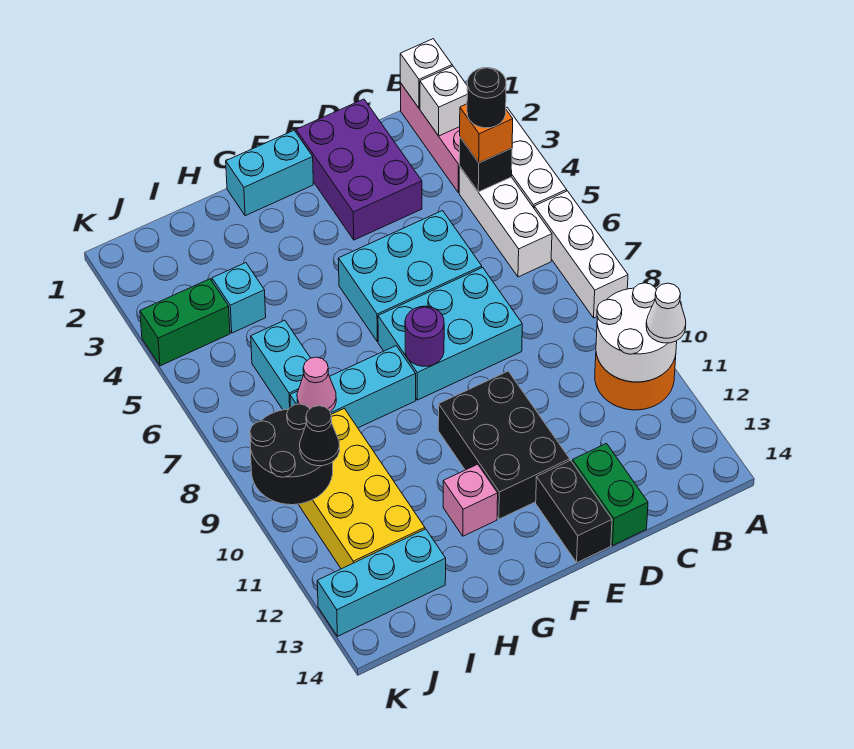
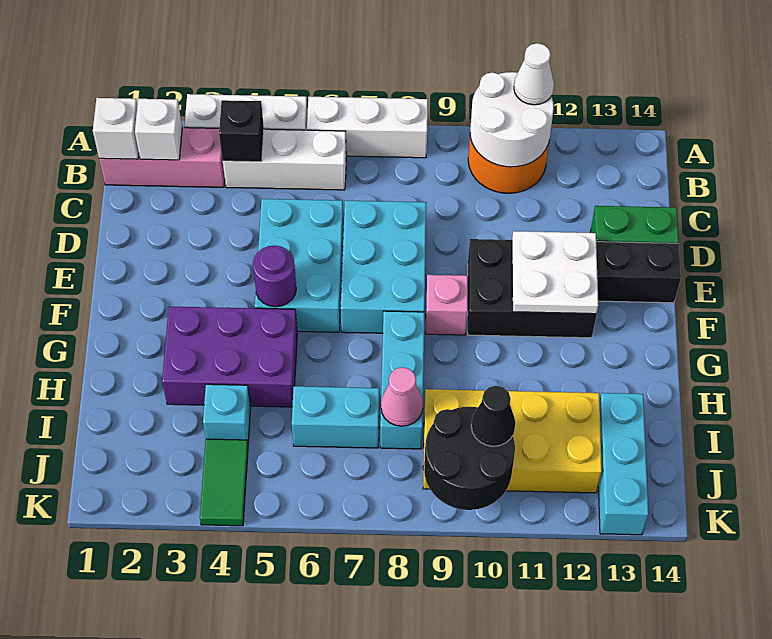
orange 1x1 brick [460,104,513,163] -> none
black 1x1 round brick [467,68,506,128] -> none
purple 2x3 brick [296,99,422,240] -> purple 2x3 brick moved to [162,307,297,407]
none -> white 2x2 plate [512,231,598,314]
cyan 1x2 brick [226,130,313,216] -> none
purple 1x1 round brick [405,306,444,366] -> purple 1x1 round brick moved to [253,245,296,307]
pink 1x1 brick [443,464,498,536] -> pink 1x1 brick moved to [426,275,468,335]
green 1x2 brick [140,279,230,366] -> green 1x2 tile [200,439,248,526]

